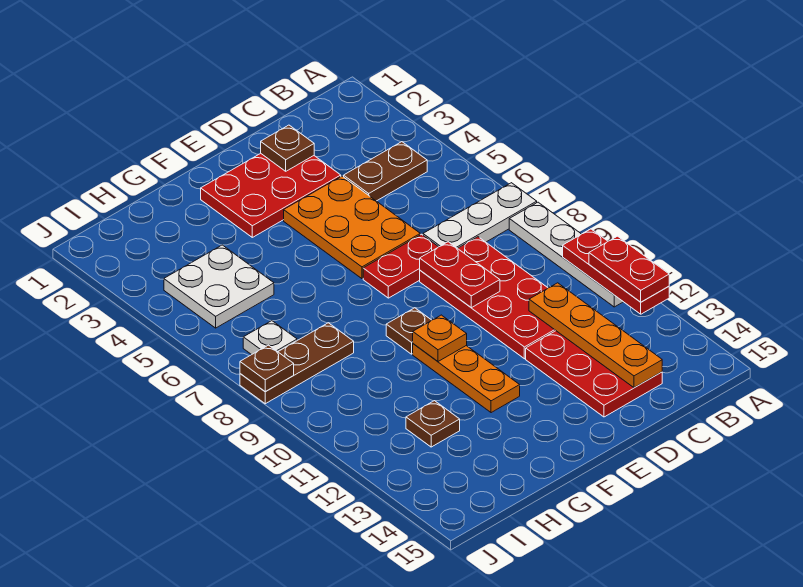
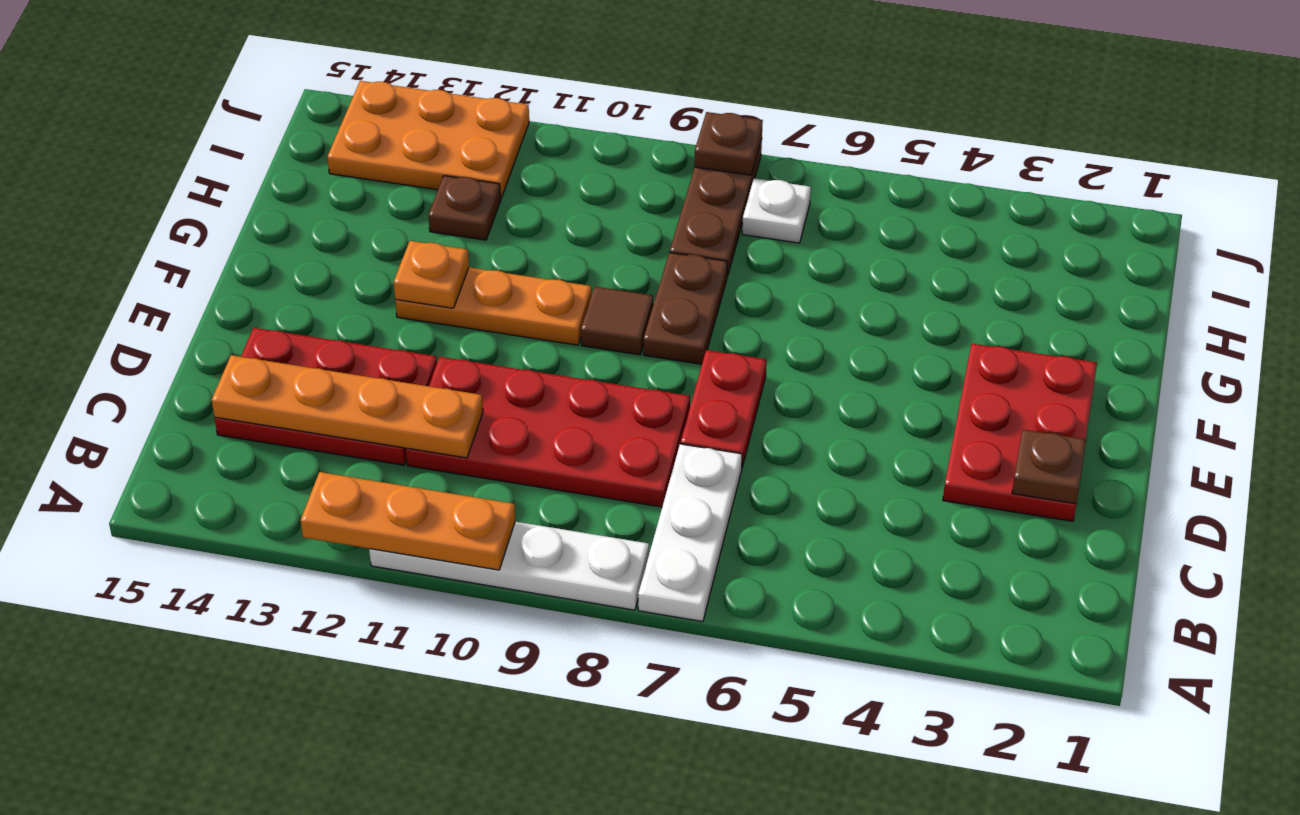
red 1x3 plate [563,229,669,314] -> orange 1x3 plate [300,472,515,570]
red 1x2 plate [589,236,669,302] -> none
brown 1x2 plate [344,142,427,201] -> brown 1x2 plate moved to [643,253,728,364]
orange 2x3 plate [284,176,420,279] -> orange 2x3 plate moved to [327,81,529,199]
red 1x2 plate [420,242,500,308] -> none
brown 1x1 plate [386,308,431,354] -> brown 1x1 tile [581,287,653,355]
orange 1x1 plate [413,315,467,361] -> orange 1x1 plate moved to [394,241,469,308]
white 2x2 plate [164,245,274,328] -> none

